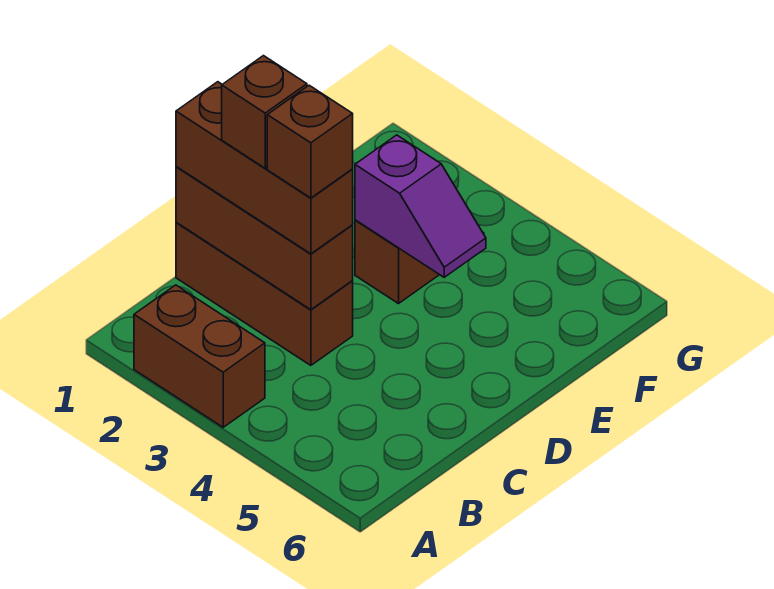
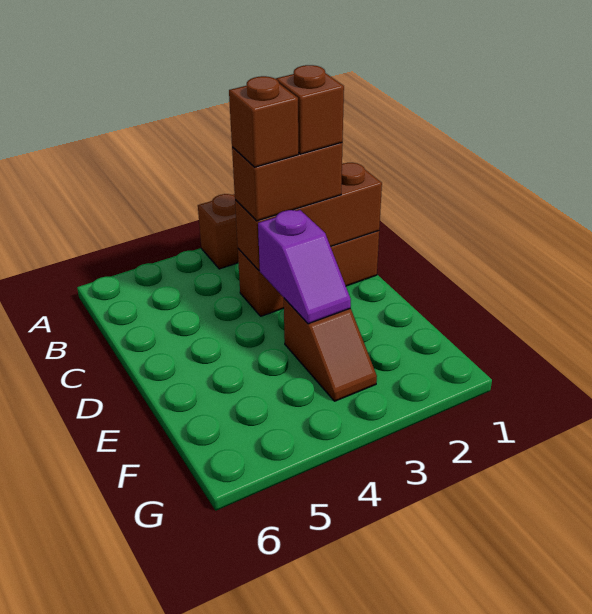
brown 1x3 brick [176,82,353,254] -> brown 1x2 brick [232,143,343,221]
purple 1x2 slope [355,135,486,277] -> purple 1x2 slope turned to [258,210,351,324]

